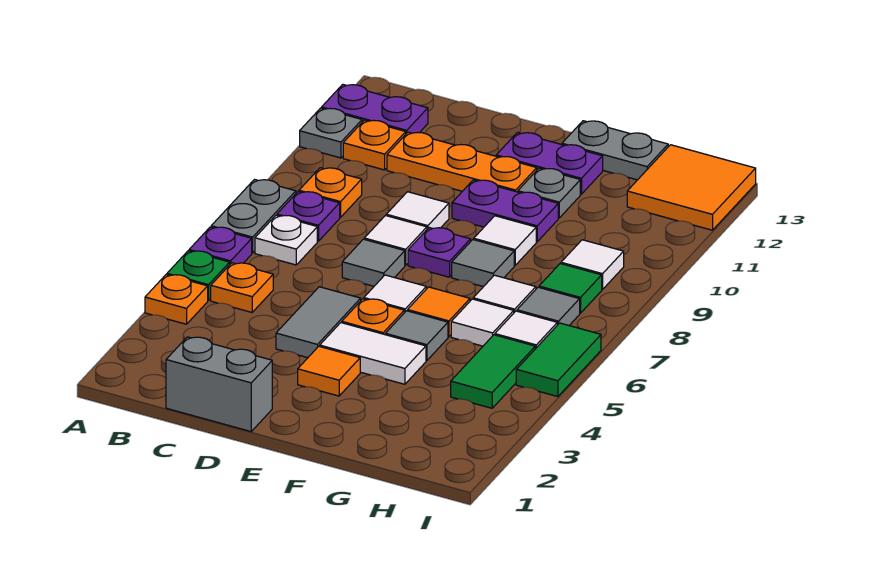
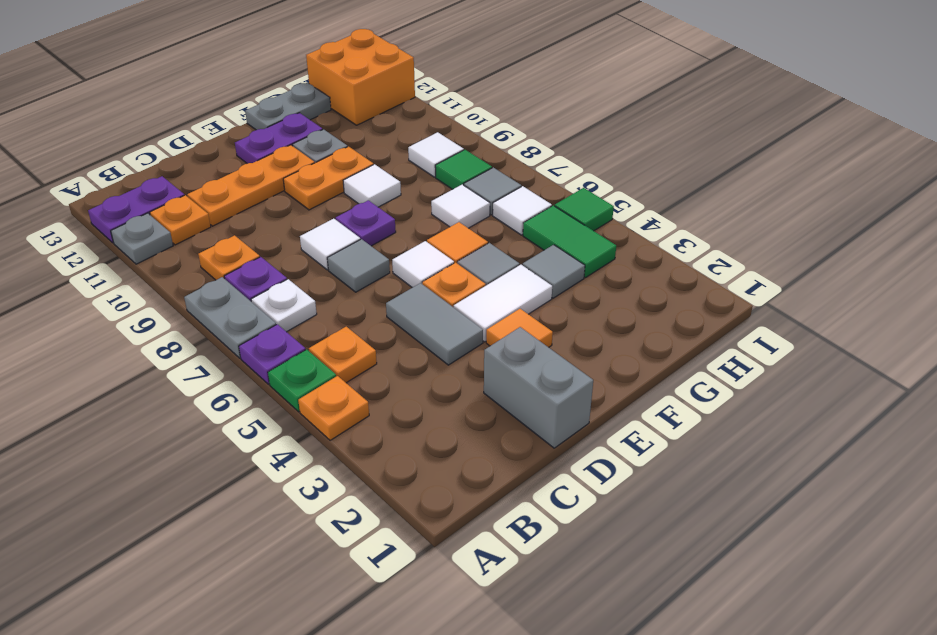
grey 1x2 brick [166,337,272,431] -> grey 1x2 brick turned to [484,327,593,448]
white 1x1 tile [386,192,449,229] -> none
purple 1x2 plate [452,180,558,242] -> orange 1x2 plate [283,146,373,210]
grey 1x1 tile [452,240,514,287] -> grey 1x1 tile moved to [523,245,585,298]
white 1x1 tile [451,299,514,346] -> none
orange 2x2 tile [627,145,756,230] -> orange 2x2 brick [306,29,415,125]
green 1x2 tile [516,323,601,397] -> green 1x1 tile [555,188,614,231]

